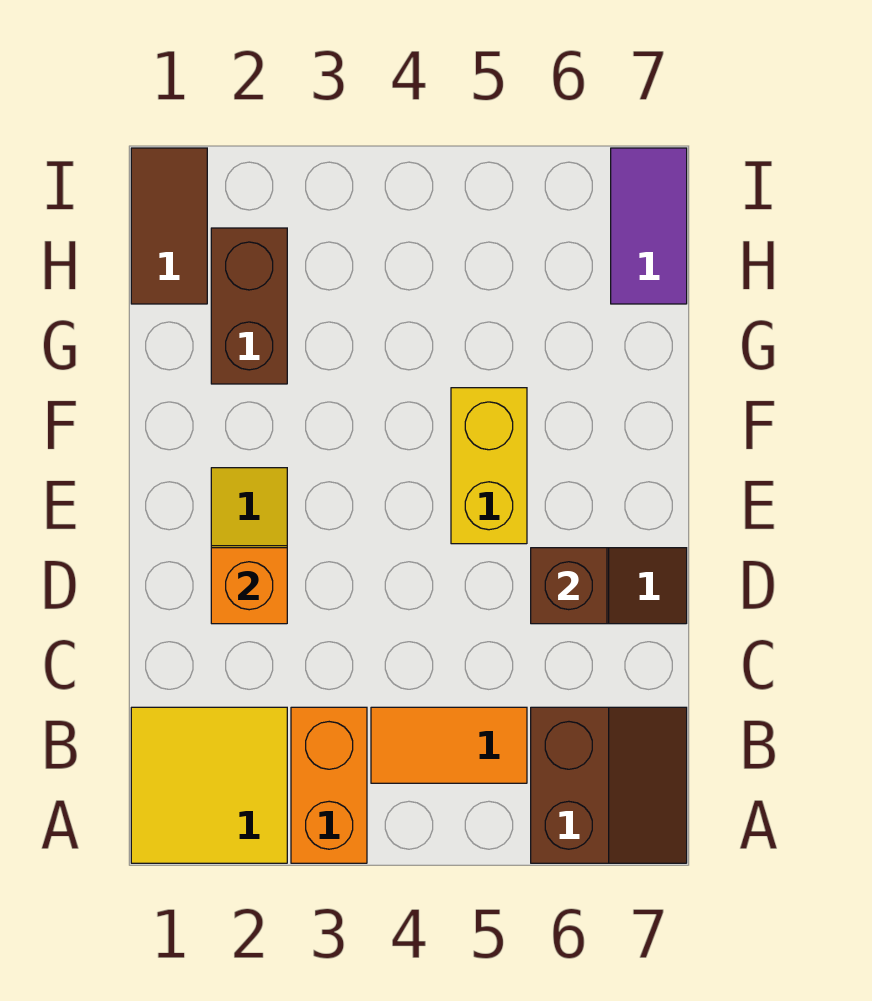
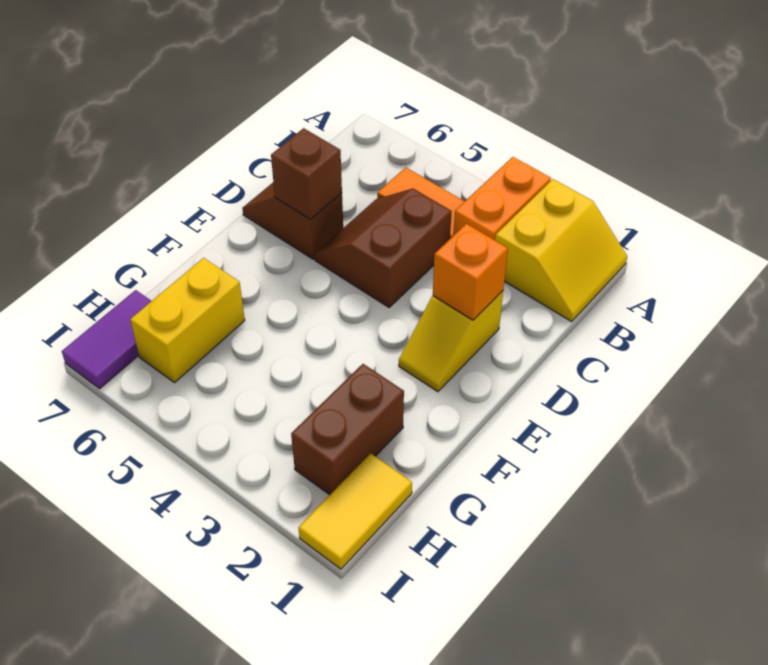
yellow 2x2 tile [131,707,287,863] -> yellow 2x2 slope [495,179,627,321]
brown 2x2 slope [531,707,687,863] -> brown 2x2 slope moved to [315,189,452,307]
yellow 1x2 brick [451,388,527,544] -> yellow 1x2 brick moved to [130,258,245,383]
brown 1x2 tile [131,148,207,304] -> yellow 1x2 tile [298,453,412,569]

